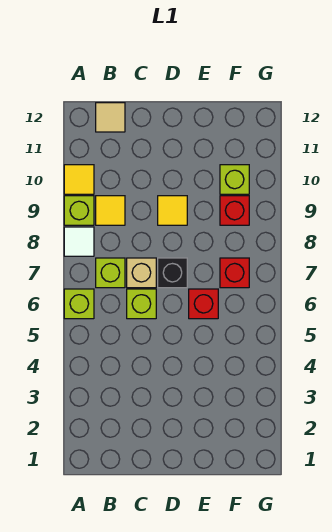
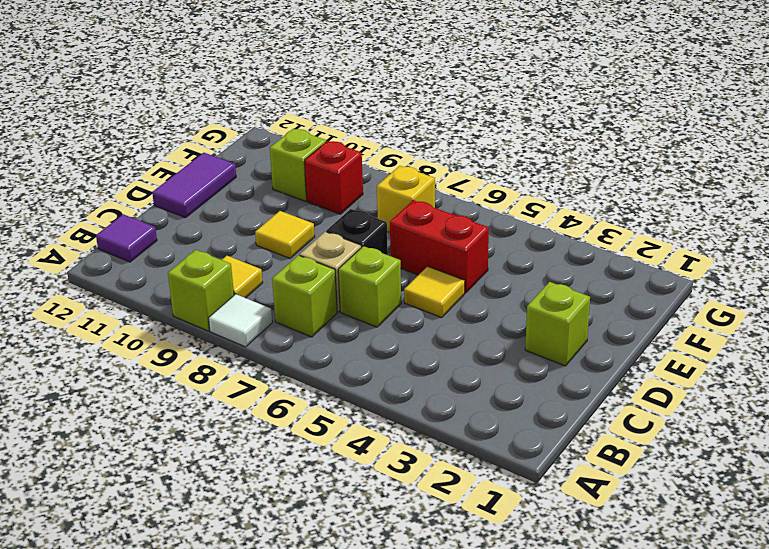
lime 1x1 brick [64,289,94,319] -> lime 1x1 brick moved to [525,282,590,366]
yellow 1x1 tile [64,165,94,194] -> yellow 1x1 tile moved to [404,266,465,318]
tan 1x1 tile [96,103,125,132] -> purple 1x1 tile [96,214,157,262]
none -> purple 1x2 tile [152,153,236,218]
red 1x1 brick [189,289,218,319] -> red 1x2 brick [390,200,489,293]
red 1x1 brick [220,258,249,288] -> yellow 1x1 brick [377,166,435,233]

